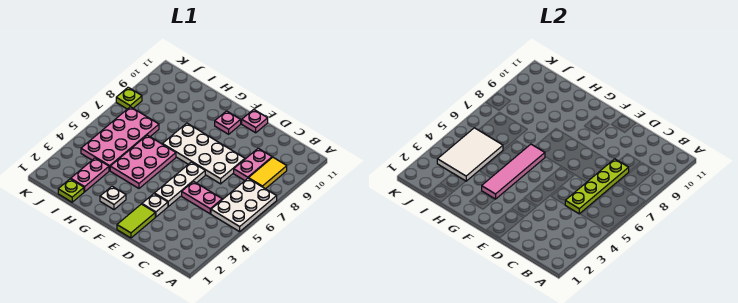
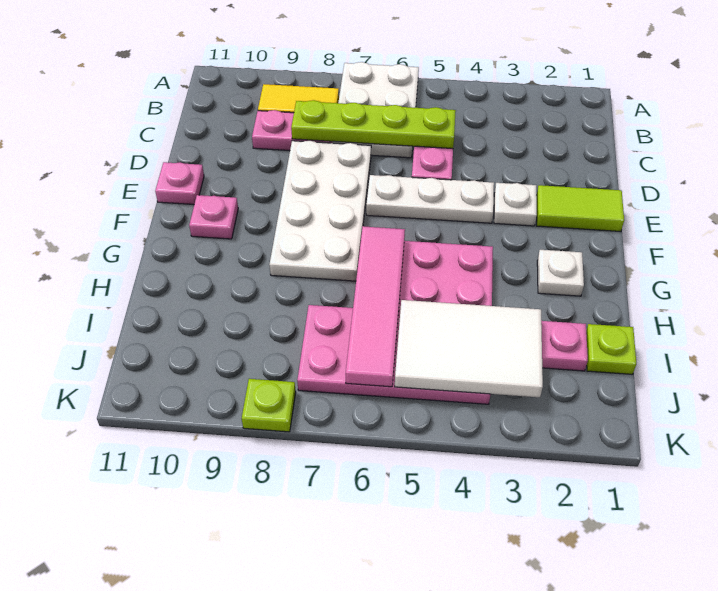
white 2x3 plate [211,178,277,232] -> white 2x3 plate turned to [333,62,419,158]
pink 1x4 tile [482,144,545,199] -> pink 1x4 tile turned to [346,226,405,387]

